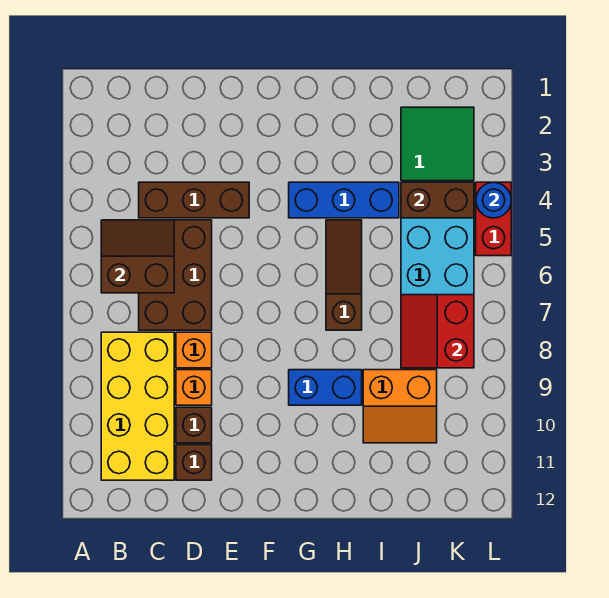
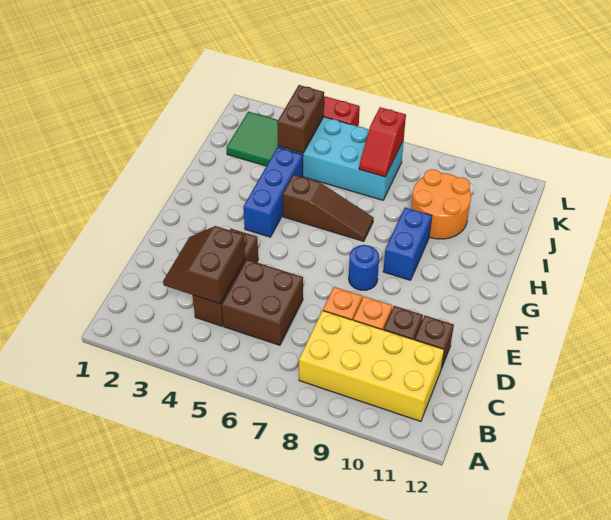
brown 2x2 slope [101,220,174,293] -> brown 2x2 slope moved to [163,226,245,304]
brown 2x3 brick [139,220,212,330] -> brown 2x2 brick [222,260,303,345]
brown 1x3 slope [326,220,362,330] -> brown 1x3 slope turned to [283,175,374,241]
orange 2x2 slope [363,370,437,443] -> orange 2x2 round brick [411,169,471,239]
red 2x2 slope [401,295,474,368] -> red 1x2 slope [359,107,406,177]
blue 1x1 round brick [476,182,511,218] -> blue 1x1 round brick moved to [349,245,379,290]

